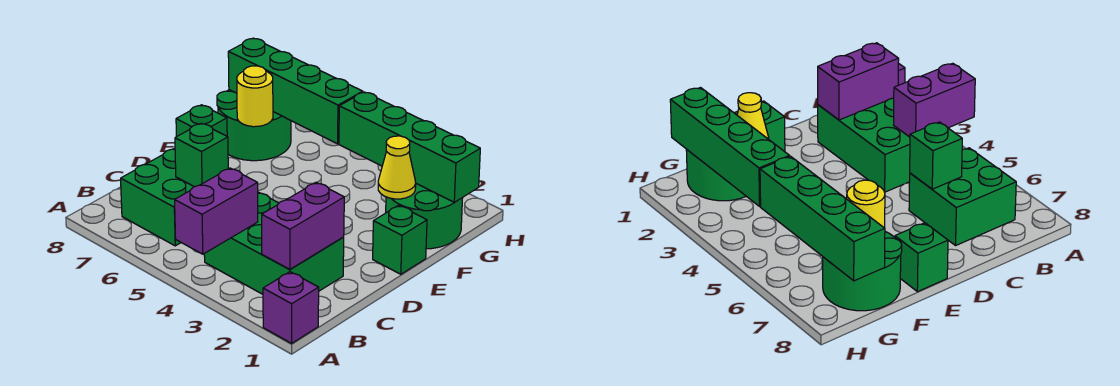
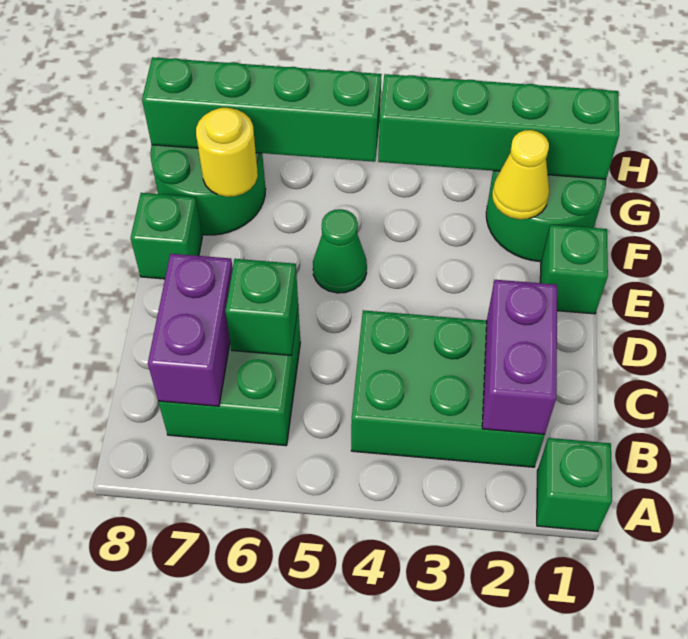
purple 1x1 brick [263,272,319,343] -> green 1x1 brick [537,438,612,532]
purple 1x2 brick [174,168,258,254] -> purple 1x2 brick moved to [148,254,233,406]
none -> green 1x1 cone [313,209,367,293]

